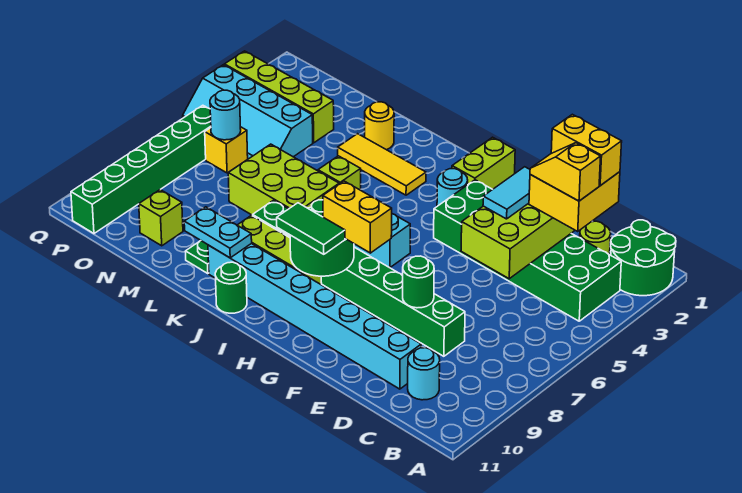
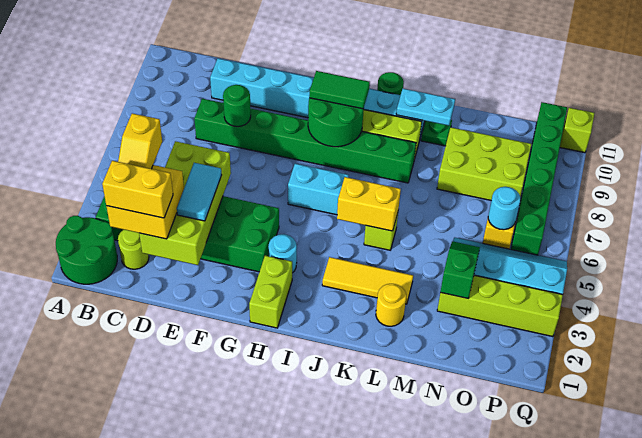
yellow 1x2 slope [530,143,601,201] -> yellow 1x2 slope turned to [118,113,162,169]
cyan 1x1 round brick [408,348,440,400] -> none
yellow 1x2 brick [323,181,392,253] -> yellow 1x2 brick moved to [337,177,401,231]
lime 2x3 brick [228,144,339,215] -> lime 2x3 brick moved to [437,127,531,200]
none -> green 1x2 slope [440,241,480,299]
lime 1x1 brick [139,190,183,246] -> lime 1x1 brick moved to [560,108,595,153]

